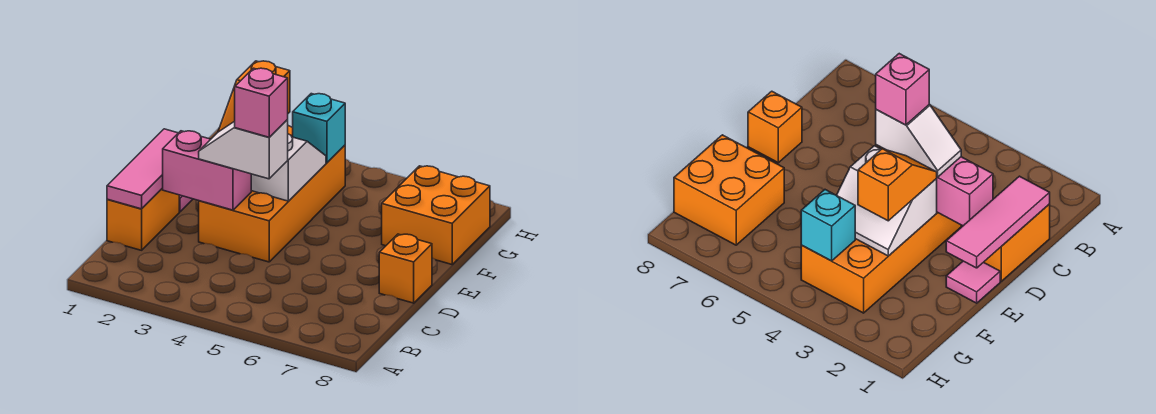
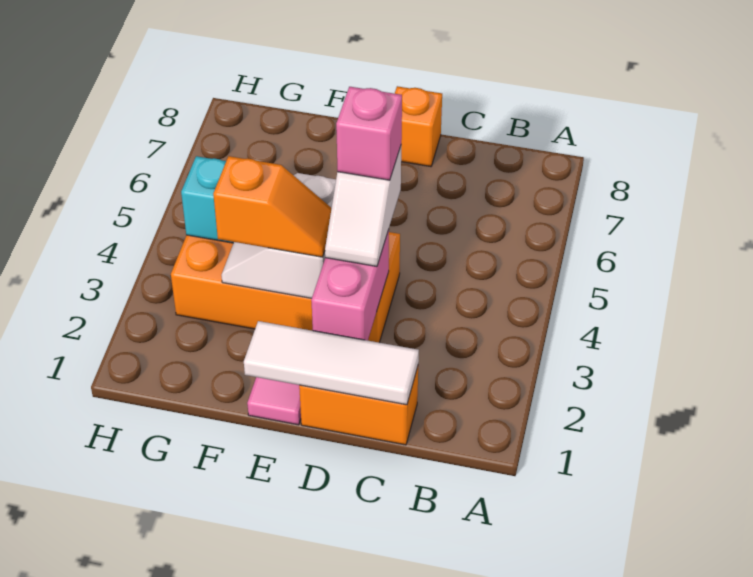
pink 1x3 tile [107,129,178,209] -> white 1x3 tile [244,321,419,405]
orange 2x2 brick [382,166,490,264] -> none

